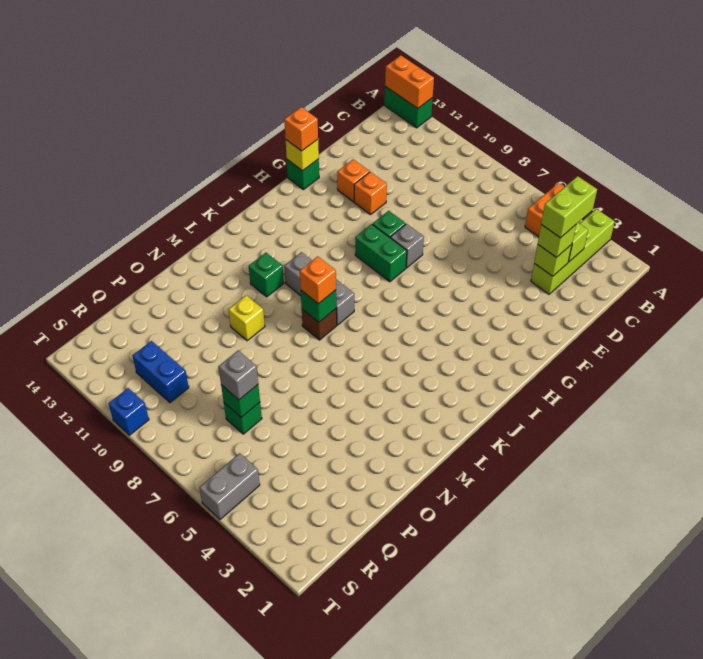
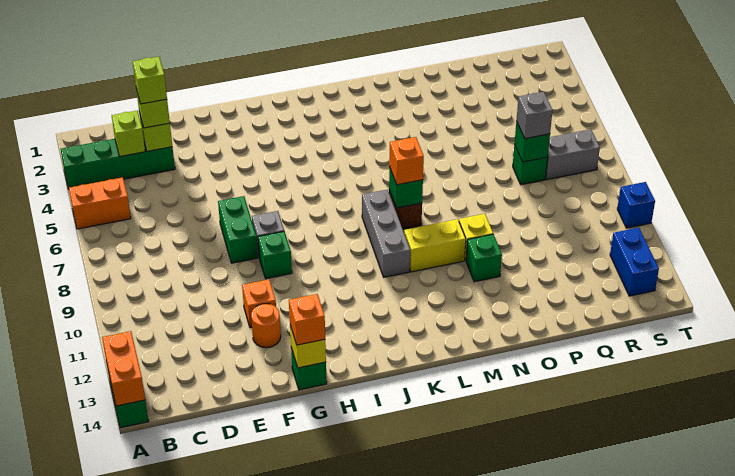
lime 1x4 brick [531,209,615,294] -> green 1x4 brick [60,139,175,189]
lime 1x2 brick [541,176,597,238] -> lime 1x1 brick [133,57,167,104]
orange 1x1 brick [337,159,370,202] -> orange 1x1 round brick [251,304,281,348]
green 1x2 brick [355,224,407,282] -> green 1x2 brick moved to [218,196,258,263]
none -> yellow 1x2 brick [404,219,466,272]
green 1x1 brick [249,253,284,297] -> green 1x1 brick moved to [466,234,502,282]
blue 1x2 brick [132,341,189,403] -> blue 1x2 brick moved to [610,228,659,296]
grey 1x2 brick [199,453,260,519] -> grey 1x2 brick moved to [546,129,600,180]

